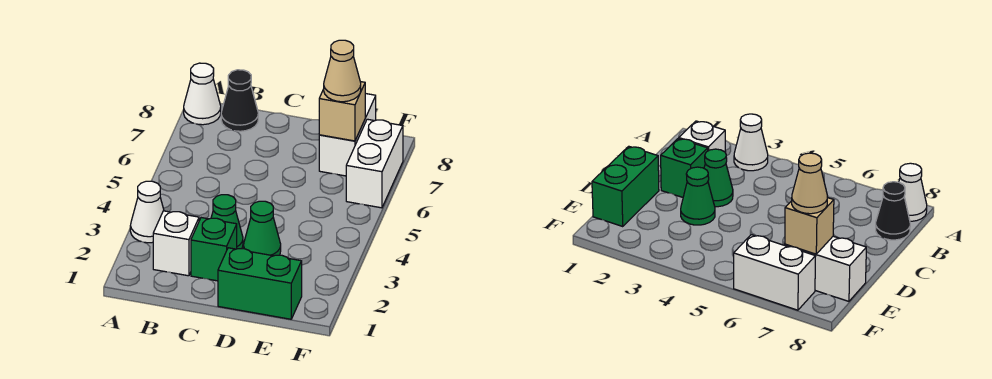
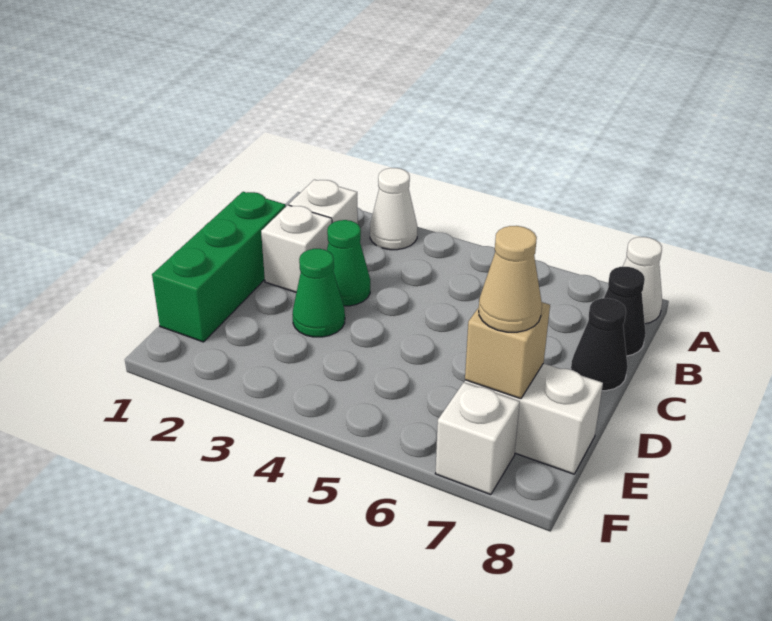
green 1x1 brick [191,218,237,281] -> white 1x1 brick [261,205,332,292]
none -> black 1x1 cone [571,298,628,391]
green 1x2 brick [218,248,302,319] -> green 1x3 brick [152,192,286,342]
white 1x2 brick [346,119,403,208] -> white 1x1 brick [435,382,520,495]

